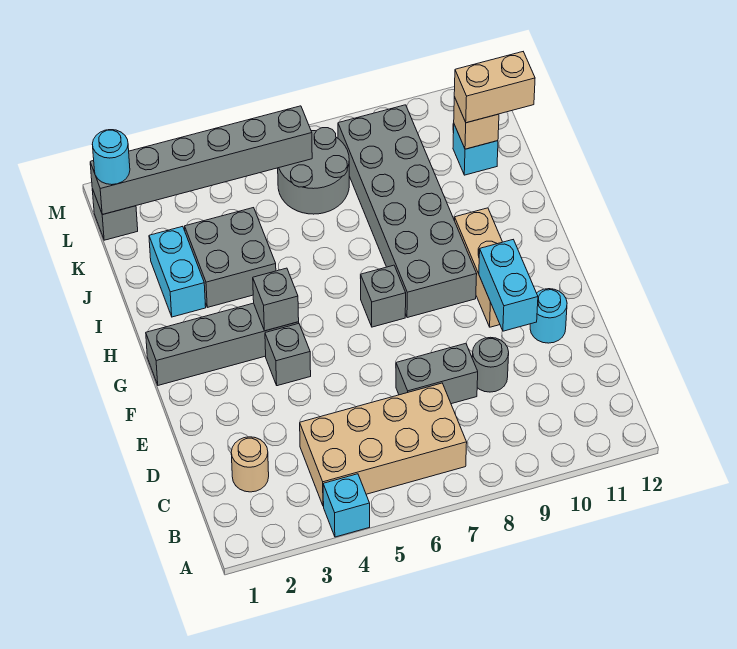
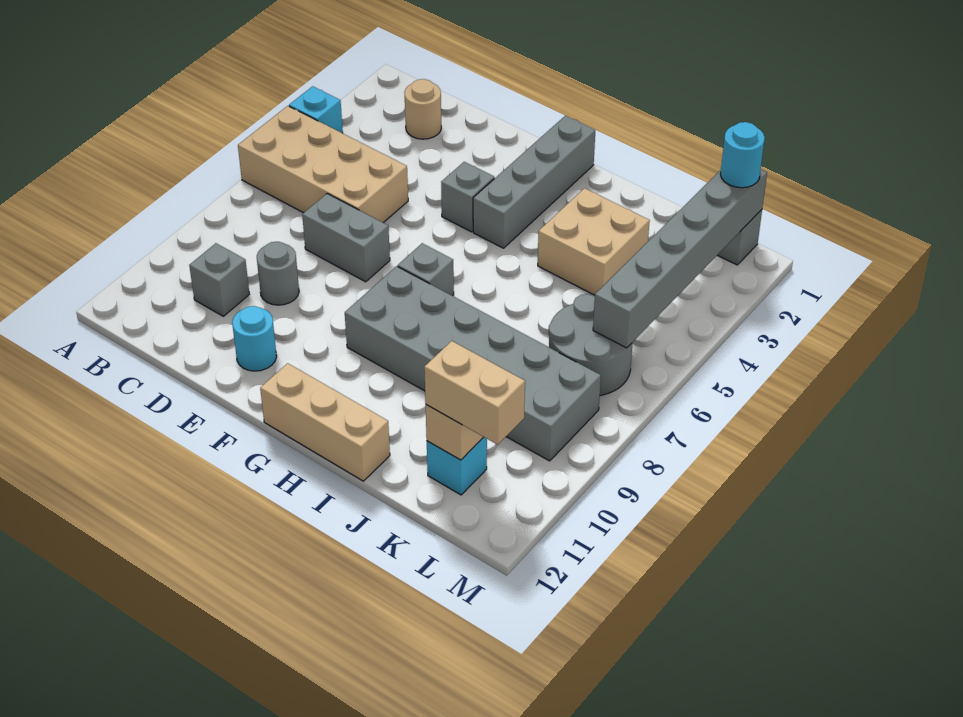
tan 2x4 brick [300,383,467,506] -> tan 2x4 brick turned to [238,106,408,223]
grey 1x2 brick [396,343,478,404] -> grey 1x2 brick turned to [302,194,390,282]
cyan 1x2 brick [479,240,538,331] -> none
tan 1x3 brick [455,208,502,327] -> tan 1x3 brick moved to [260,363,390,481]
grey 1x1 brick [253,268,299,331] -> grey 1x1 brick moved to [189,243,249,316]
cyan 1x2 brick [149,226,206,317] -> none
grey 2x2 brick [185,208,276,307] -> tan 2x2 brick [538,188,650,295]
tan 1x2 brick [454,52,535,123] -> tan 1x2 brick turned to [424,341,525,445]

